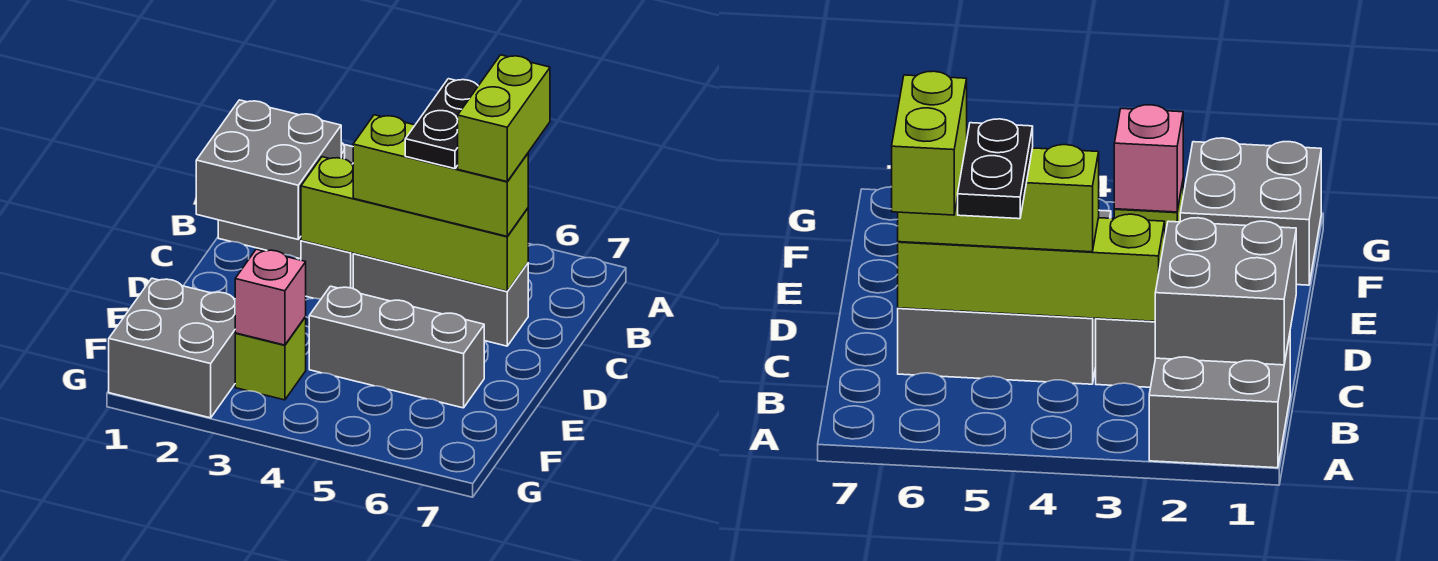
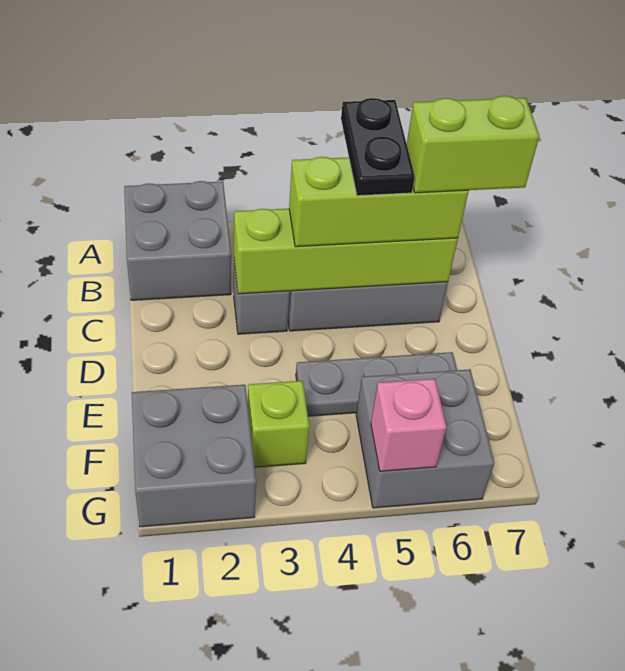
grey 2x2 brick [196,100,341,239] -> grey 2x2 brick moved to [356,369,494,508]
lime 1x2 brick [458,55,550,182] -> lime 1x2 brick turned to [407,96,539,193]
grey 1x3 brick [309,286,484,408] -> grey 1x3 plate [296,352,457,416]
pink 1x1 brick [235,249,306,345] -> pink 1x1 brick moved to [371,379,447,471]

